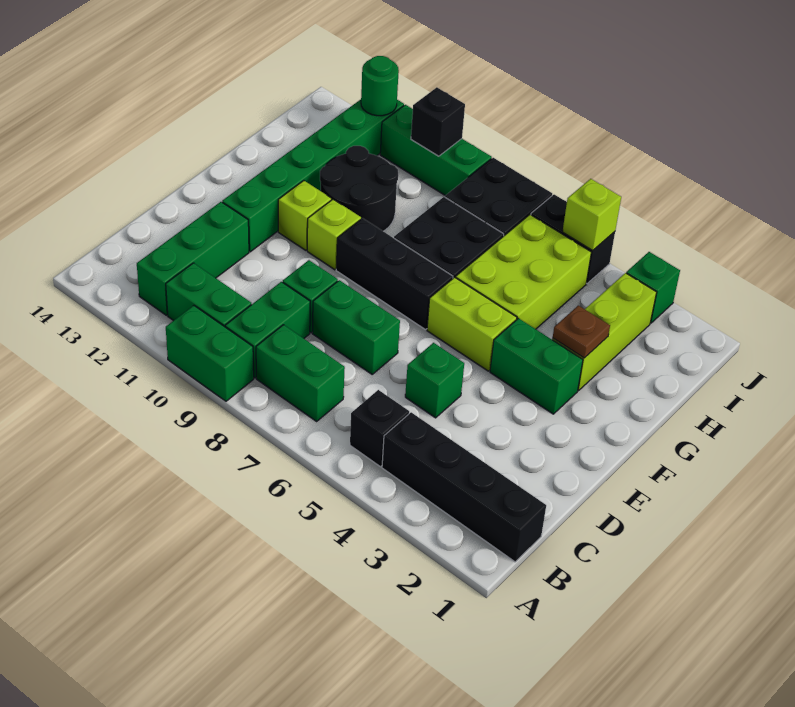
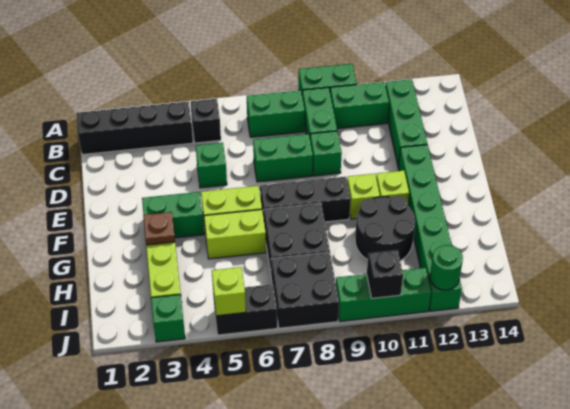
lime 2x3 brick [456,215,591,329] -> lime 1x2 brick [204,210,266,259]

